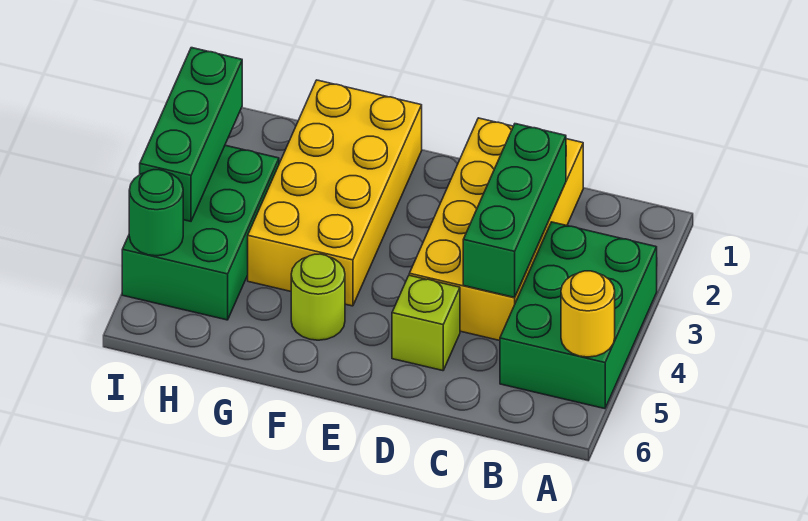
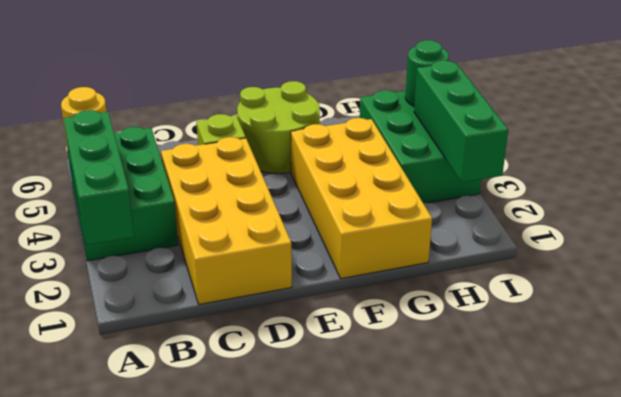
green 1x3 brick [463,124,566,297] -> green 1x3 brick moved to [64,110,134,245]
lime 1x1 round brick [291,254,345,340] -> lime 2x2 round brick [237,81,320,174]

